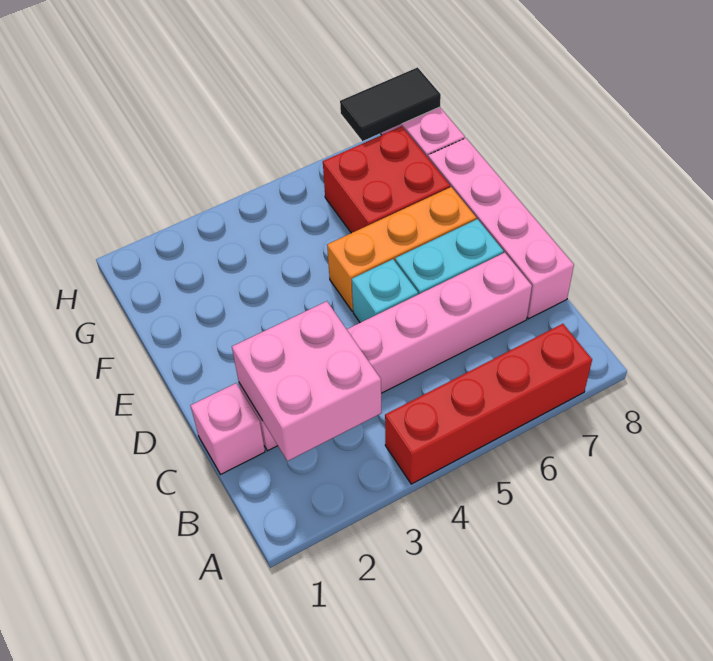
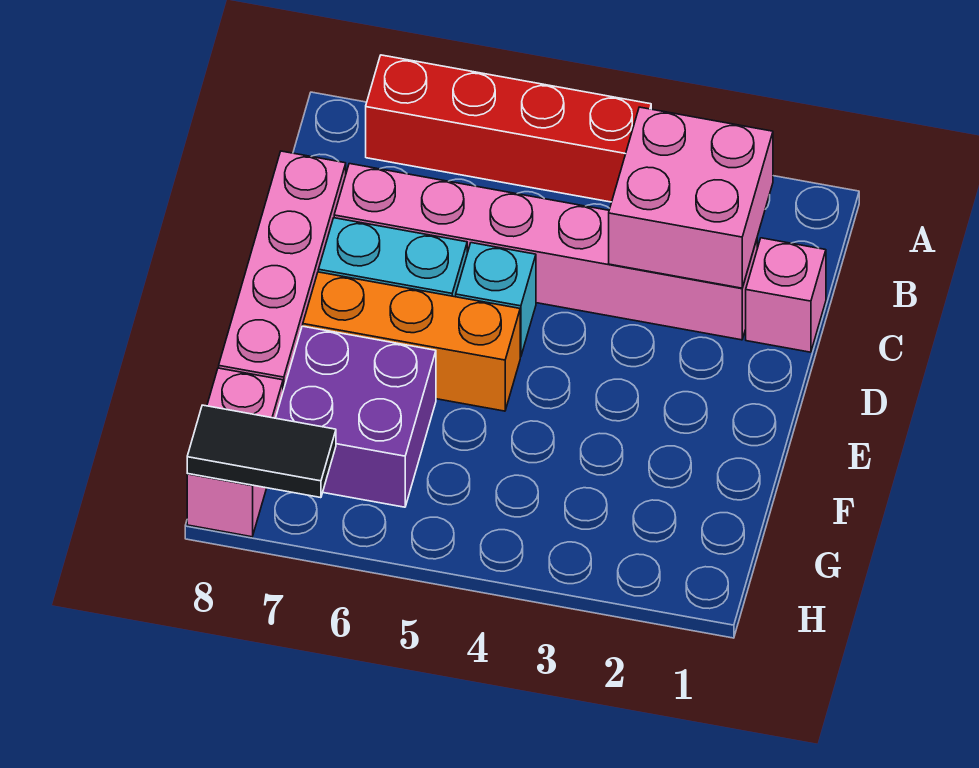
red 2x2 brick [323,126,450,233] -> purple 2x2 brick [276,326,436,507]

